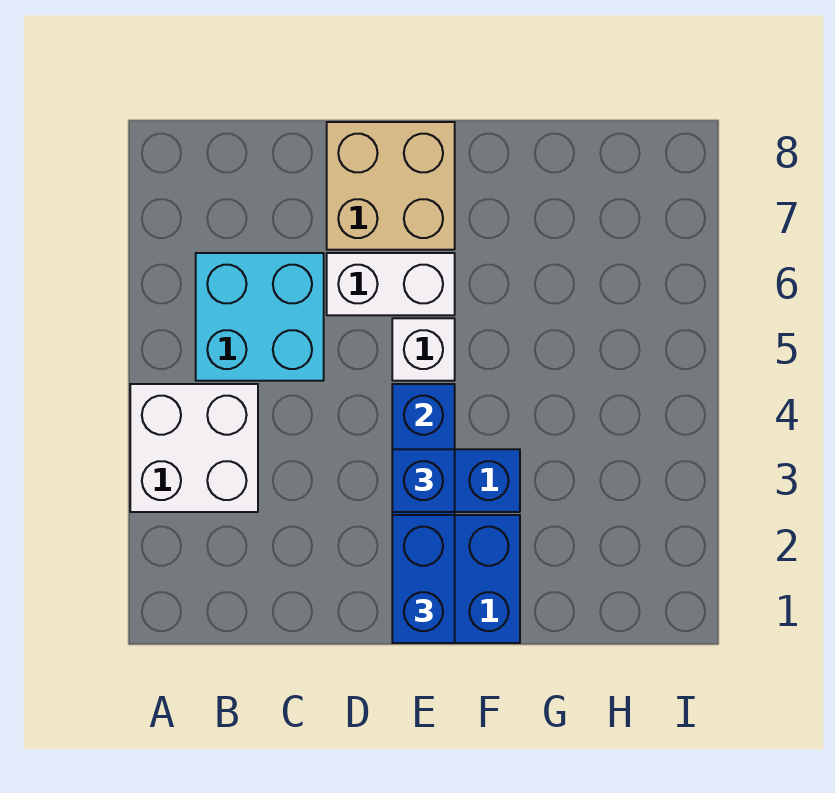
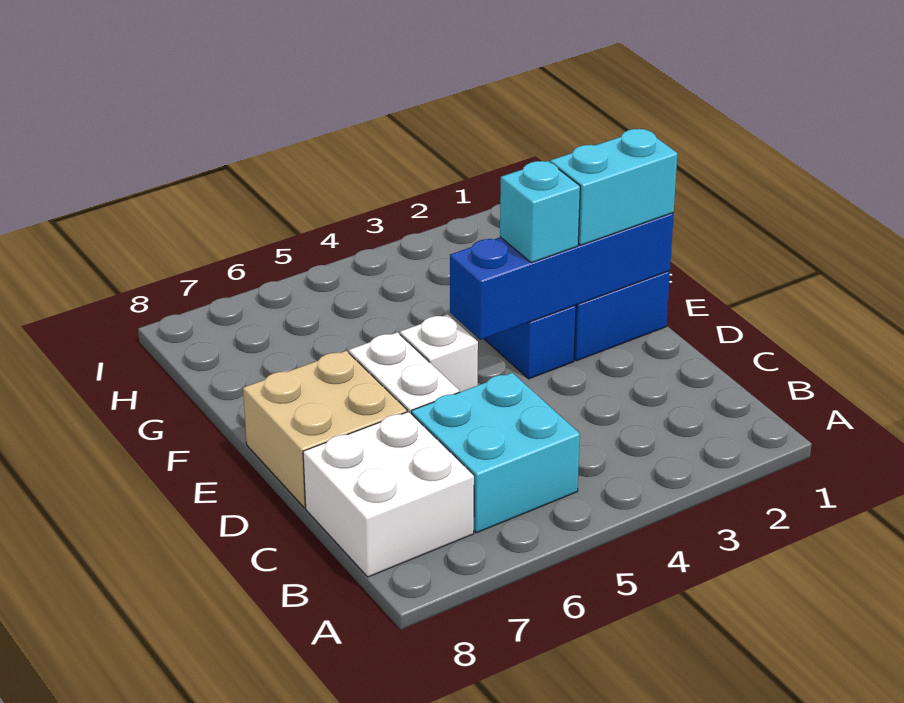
white 2x2 brick [130,384,258,512] -> white 2x2 brick moved to [303,412,474,577]
blue 1x2 brick [392,515,455,643] -> cyan 1x2 brick [550,129,677,245]
blue 1x1 brick [392,449,455,512] -> cyan 1x1 brick [500,161,580,263]

